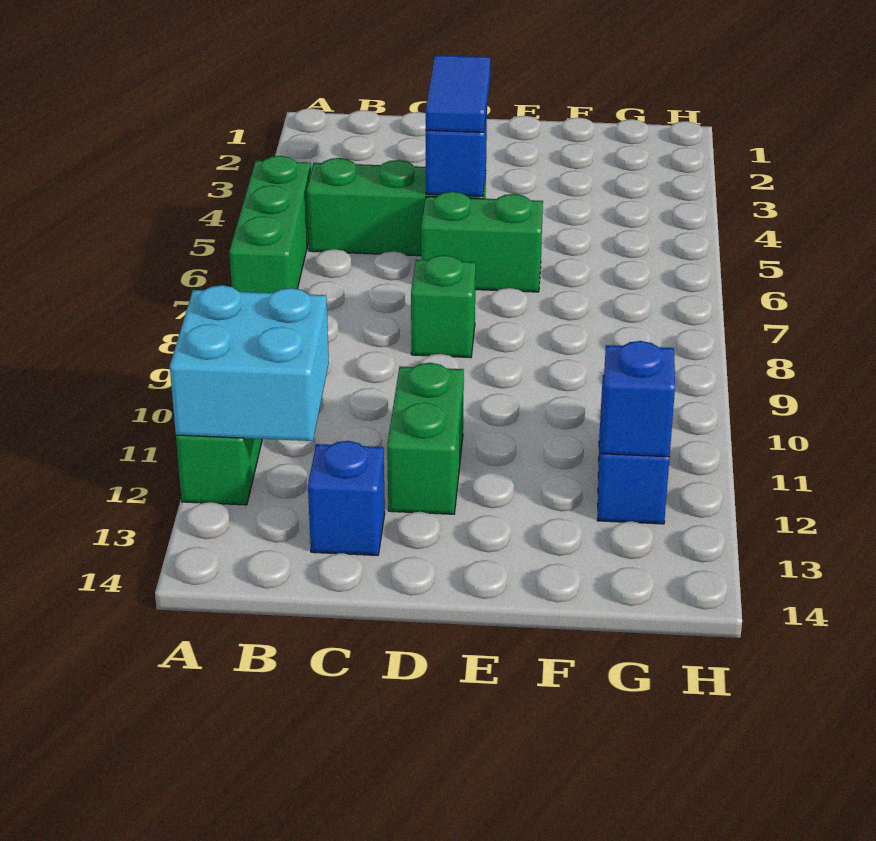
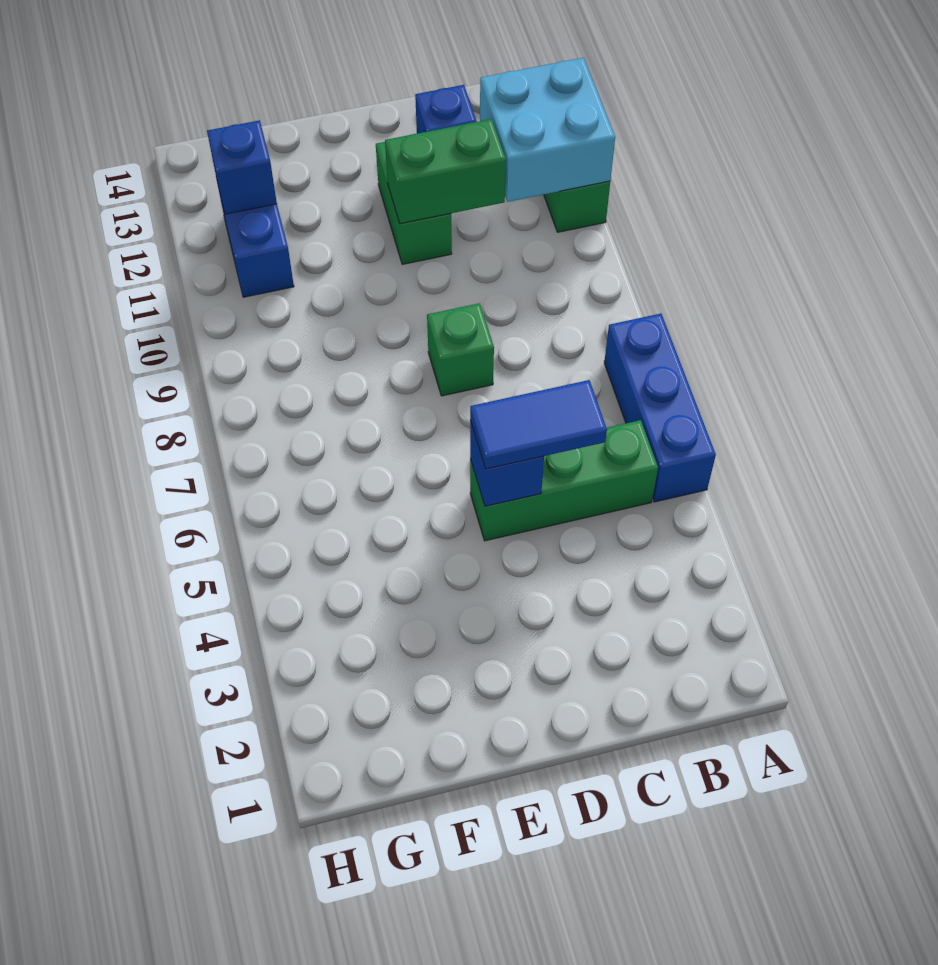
green 1x3 brick [229,156,311,293] -> blue 1x3 brick [604,314,716,502]
blue 1x2 tile [426,55,491,132] -> blue 1x2 tile turned to [470,380,607,469]
green 1x2 brick [421,192,543,292] -> green 1x2 brick moved to [385,119,506,224]

